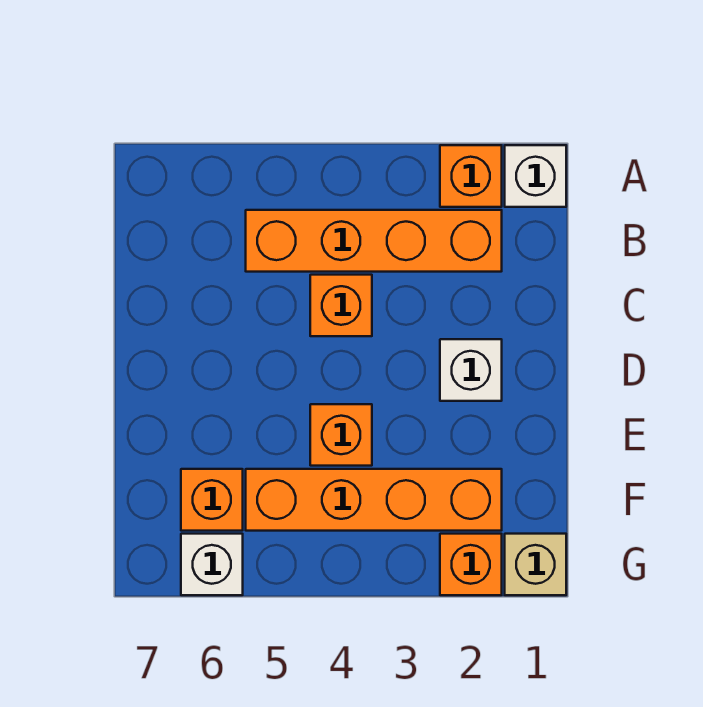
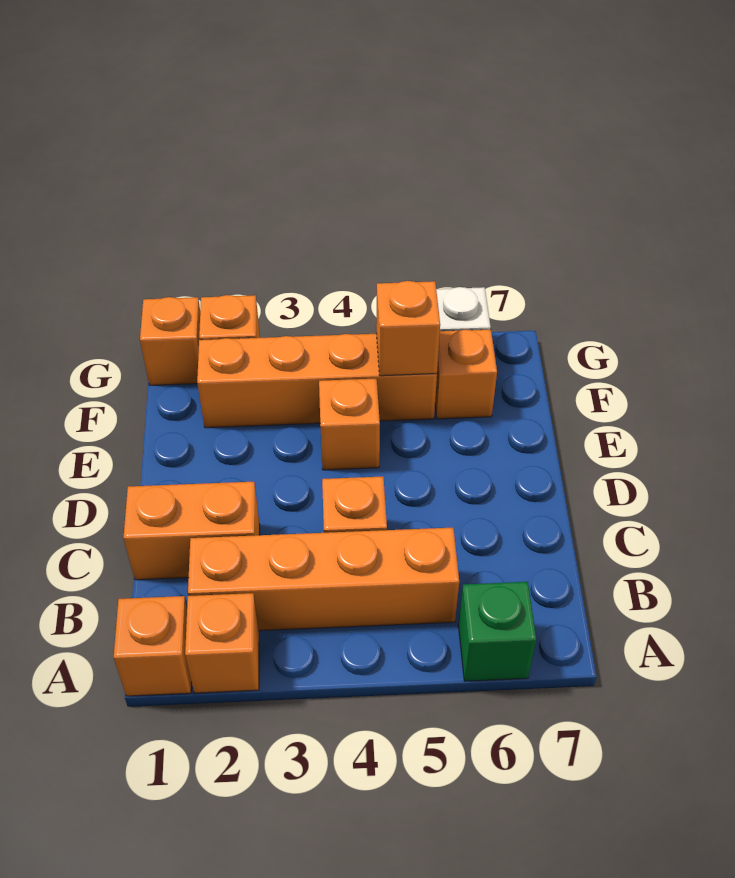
white 1x1 brick [505,145,566,207] -> orange 1x1 brick [114,596,192,696]
none -> green 1x1 brick [458,582,536,681]
none -> orange 1x2 brick [123,482,260,580]
white 1x1 brick [440,339,502,401] -> none
none -> orange 1x1 brick [376,281,440,376]
tan 1x1 brick [505,534,566,595] -> orange 1x1 brick [140,297,200,385]

